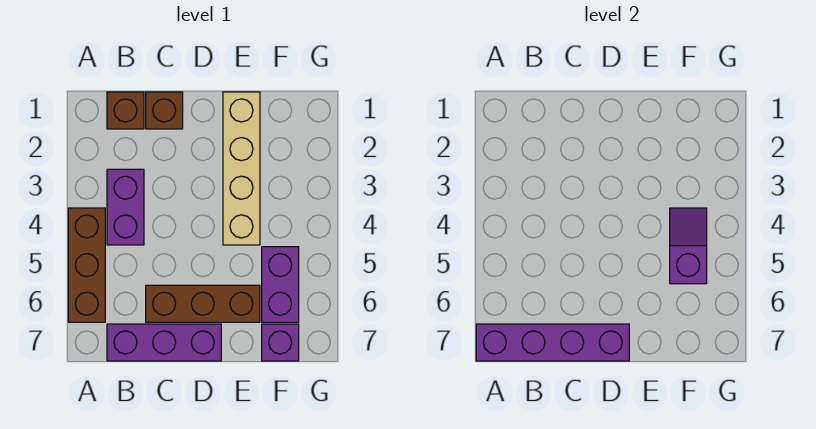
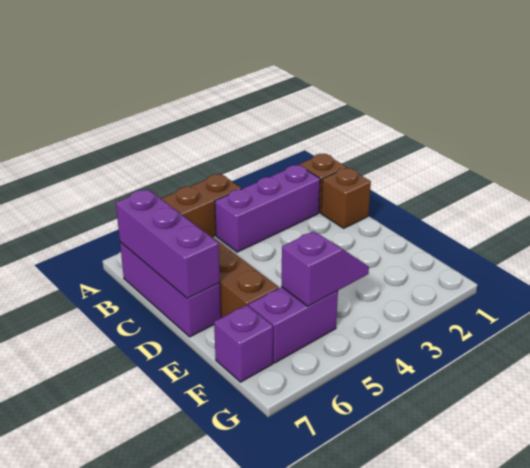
purple 1x4 brick [476,324,629,361] -> purple 1x3 brick [116,189,220,298]
purple 1x2 brick [107,169,144,245] -> purple 1x3 brick [215,165,320,252]
tan 1x4 brick [223,92,260,245] -> none

